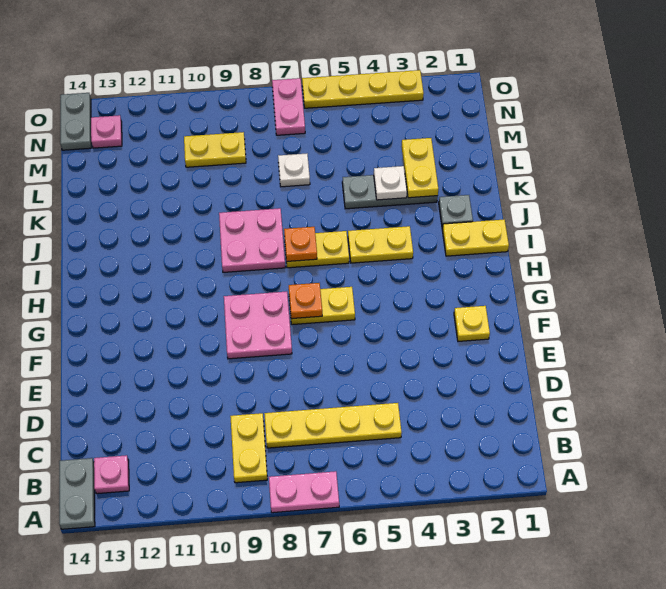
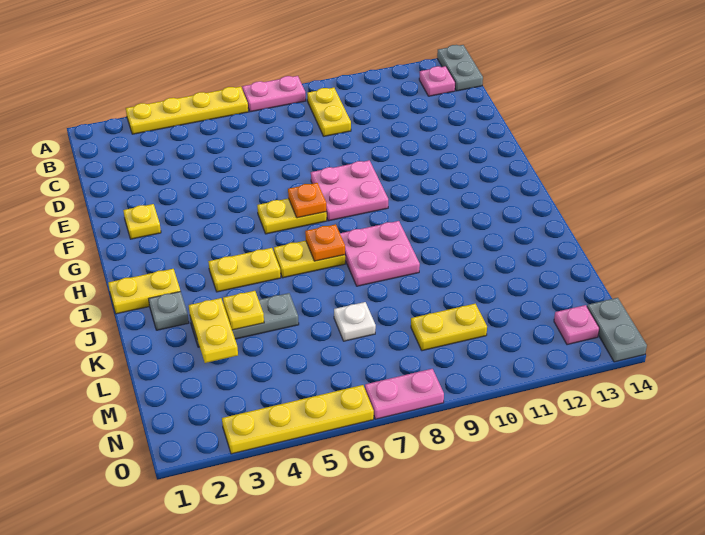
yellow 1x4 plate [264,403,402,448] -> yellow 1x4 plate moved to [126,86,248,134]
white 1x1 plate [374,166,407,200] -> yellow 1x1 plate [223,291,264,330]
pink 1x2 plate [272,78,305,135] -> pink 1x2 plate turned to [365,369,444,419]

